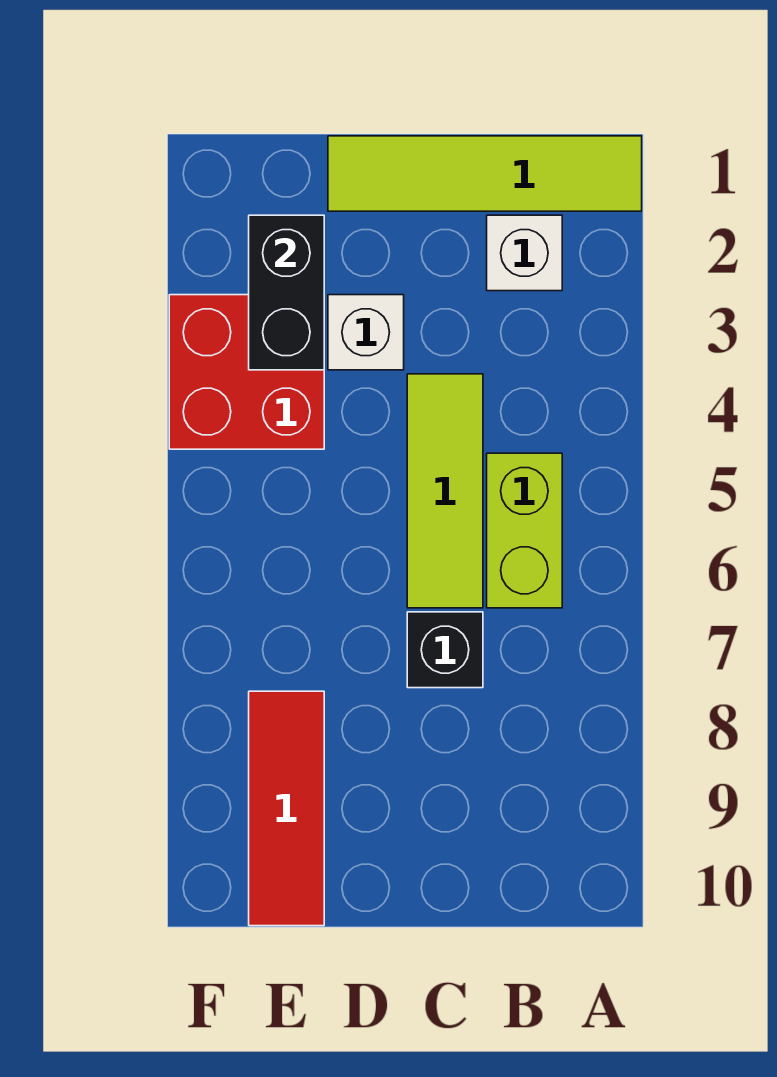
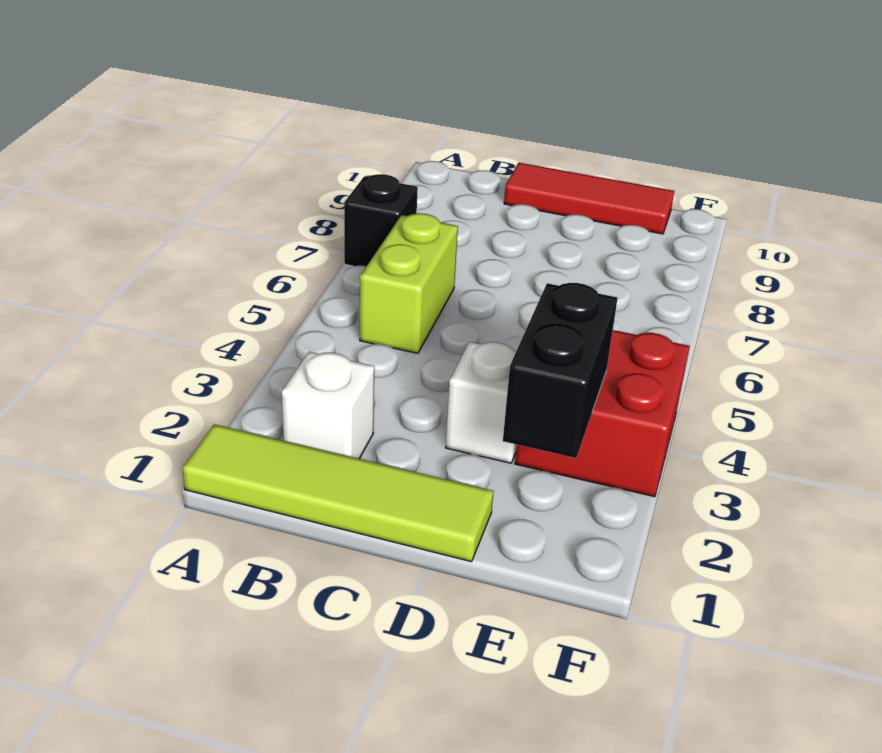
lime 1x3 tile [407,374,483,608] -> none
black 1x1 brick [407,612,483,688] -> black 1x1 brick moved to [344,174,418,266]
red 1x3 tile [249,691,324,926] -> red 1x3 tile turned to [504,163,674,234]

